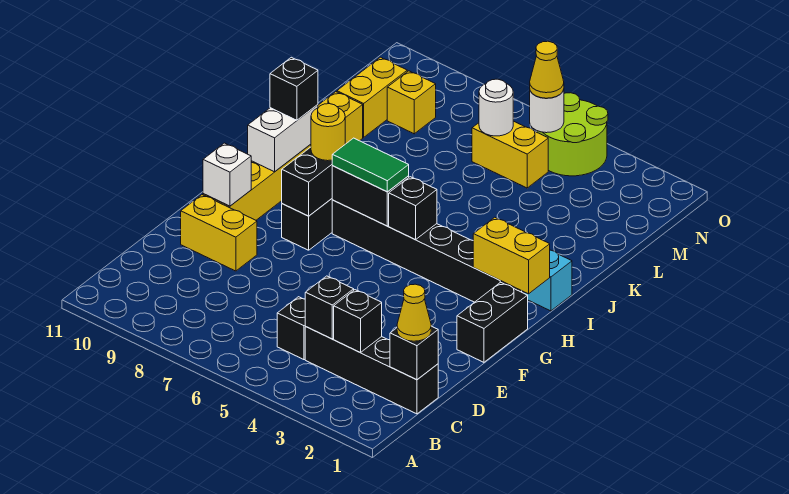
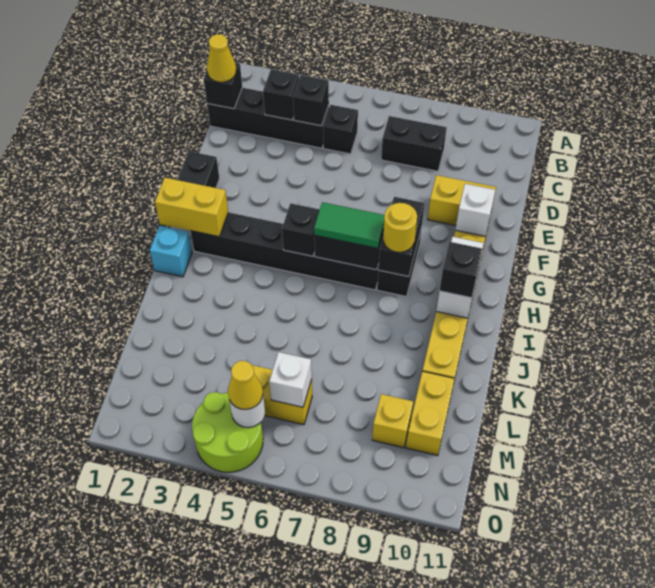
none -> black 1x2 brick [381,116,447,171]
white 1x1 round brick [479,79,513,136] -> white 1x1 brick [269,352,312,407]

